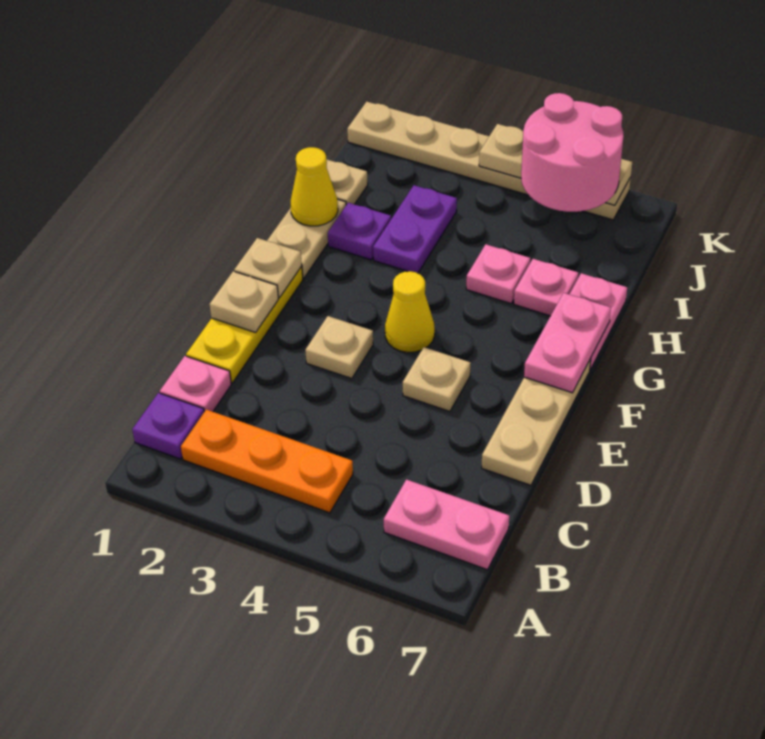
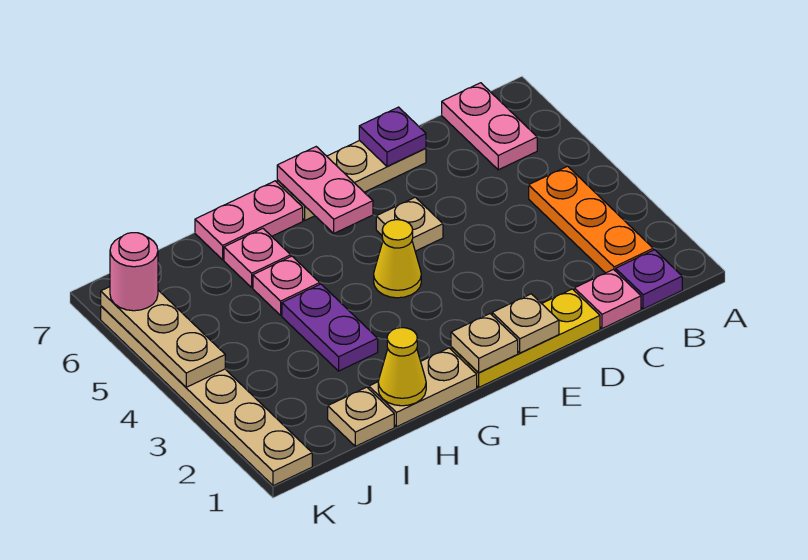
tan 1x1 plate [305,316,373,379] -> none
pink 1x2 plate [524,293,611,393] -> pink 1x2 plate turned to [277,147,373,233]
purple 1x1 plate [328,203,391,260] -> purple 1x1 plate moved to [359,107,426,167]
purple 1x2 plate [373,185,457,273] -> purple 1x2 plate turned to [282,284,378,371]
pink 2x2 round brick [521,93,623,212] -> pink 1x1 round brick [110,233,158,311]

